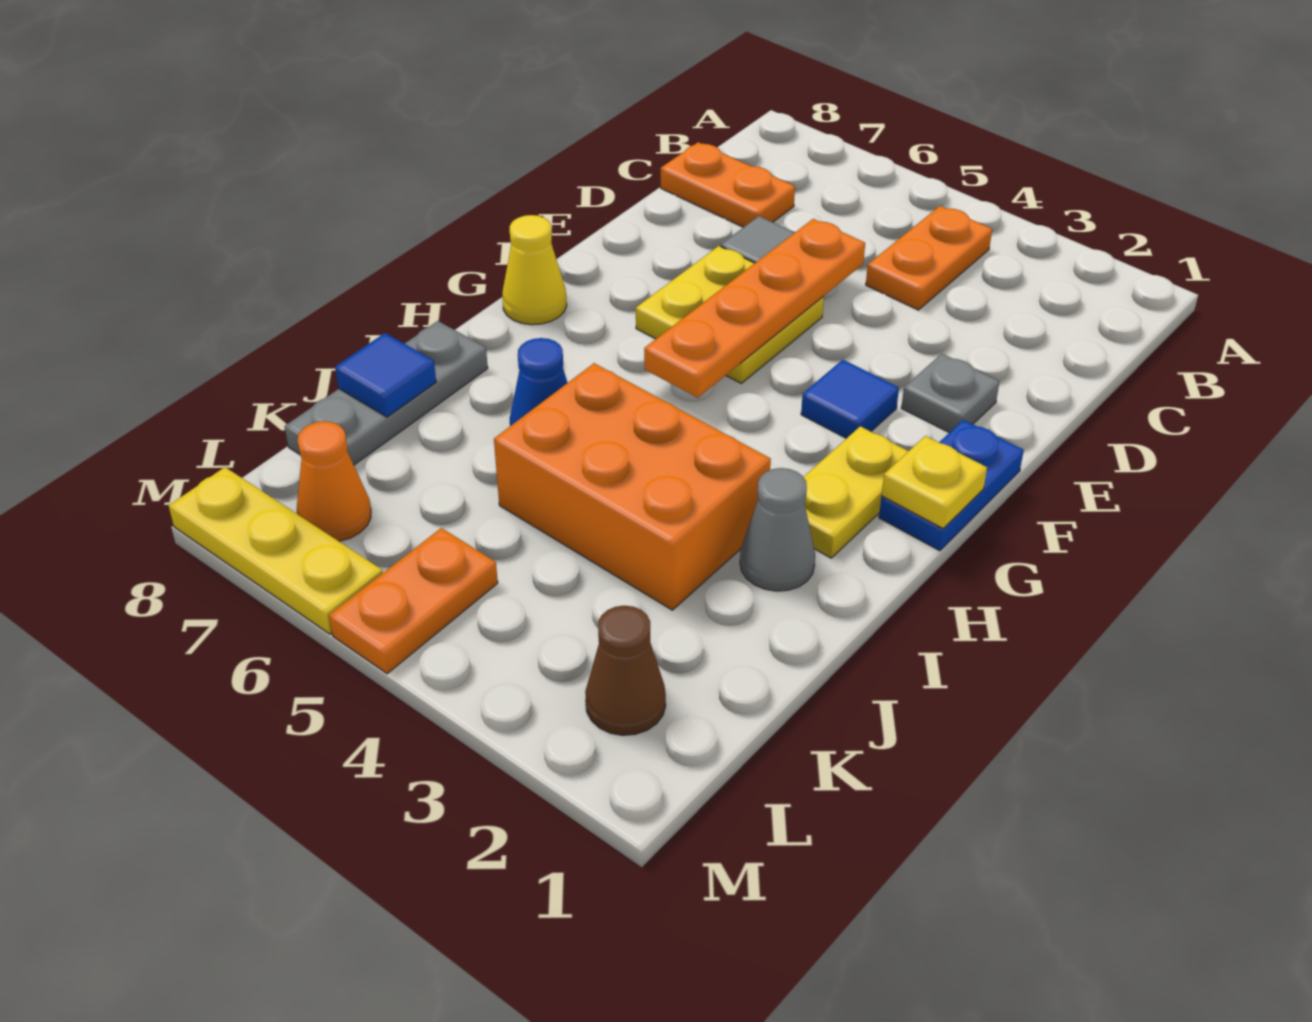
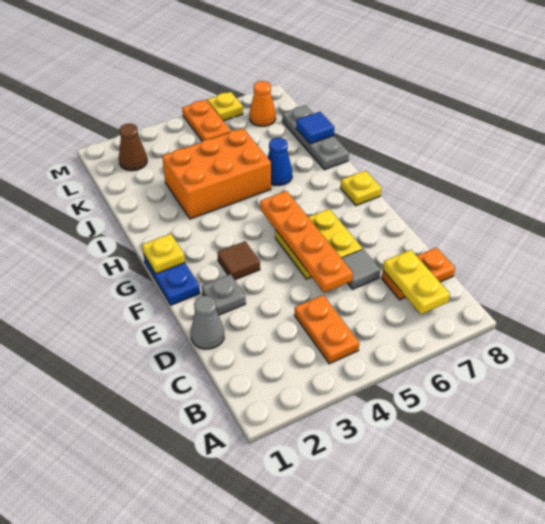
blue 1x1 tile [801,360,899,438] -> brown 1x1 tile [217,241,260,280]
yellow 1x2 plate [804,426,908,558] -> yellow 1x2 plate moved to [383,250,450,314]
yellow 1x1 cone [502,215,567,325] -> yellow 1x1 plate [341,171,381,206]
grey 1x1 cone [740,468,815,591] -> grey 1x1 cone moved to [191,296,224,349]
yellow 1x3 plate [169,467,383,634] -> yellow 1x1 plate [207,92,243,121]

